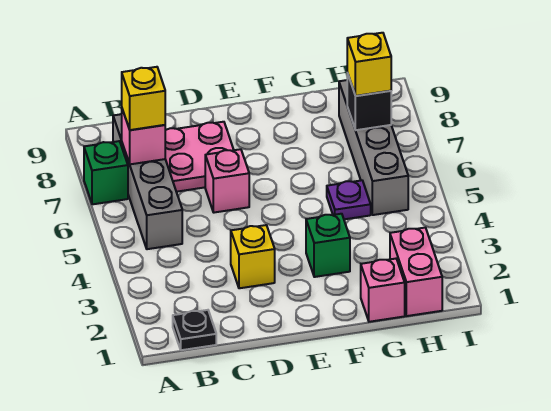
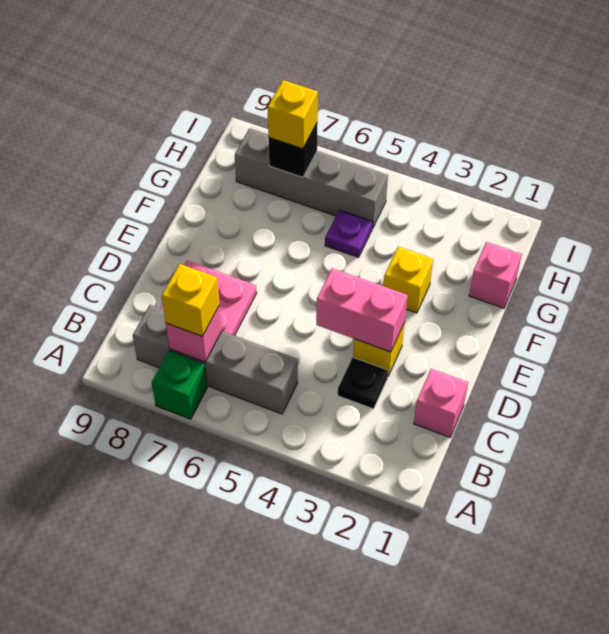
black 1x1 plate [173,310,216,350] -> black 1x1 plate moved to [338,357,388,409]
pink 1x1 brick [205,149,249,213] -> pink 1x1 brick moved to [414,369,468,437]
green 1x1 brick [306,214,350,277] -> yellow 1x1 brick [383,247,433,313]
pink 1x2 brick [390,228,442,316] -> pink 1x2 brick moved to [316,268,408,352]

